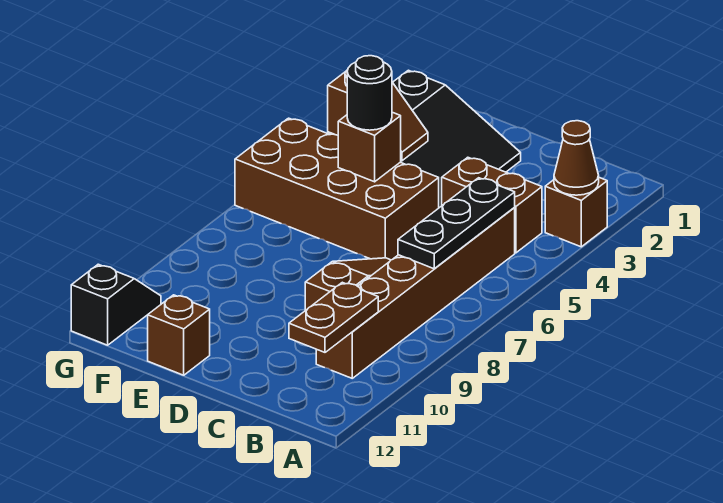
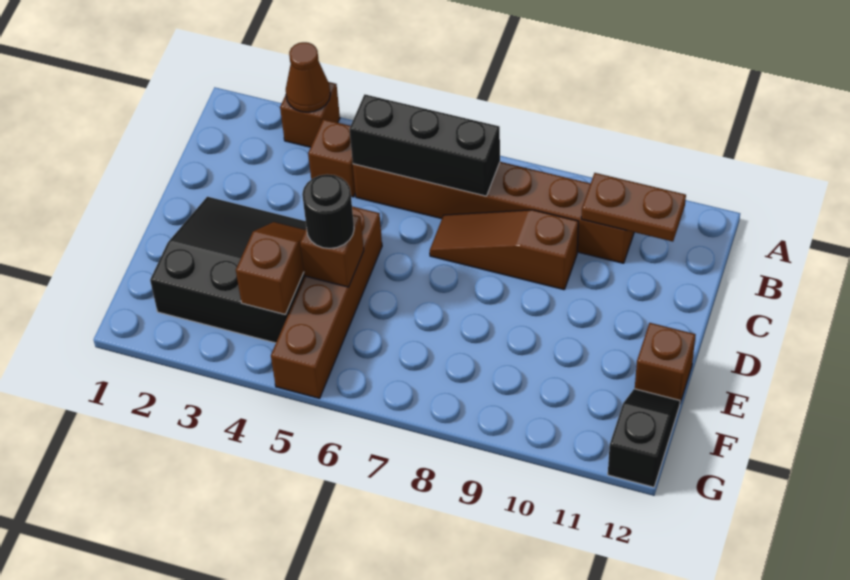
brown 1x2 brick [442,157,542,253] -> brown 1x1 brick [308,119,355,197]
black 1x3 plate [398,178,515,269] -> black 1x3 brick [349,94,500,196]
brown 2x4 brick [235,118,439,260] -> brown 1x4 brick [271,206,382,398]
black 1x2 slope [71,264,161,345] -> black 1x2 slope turned to [608,389,680,487]

